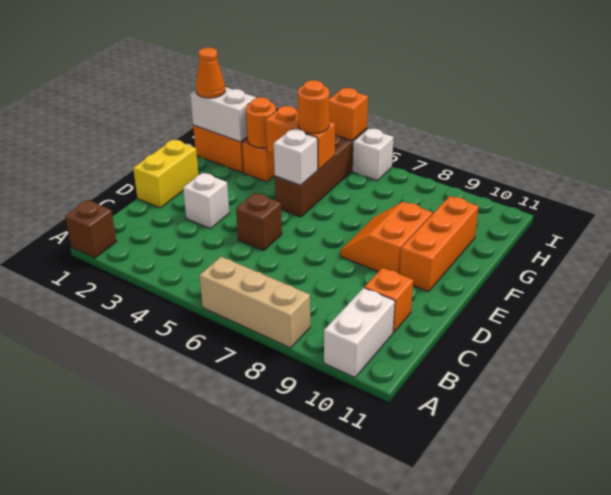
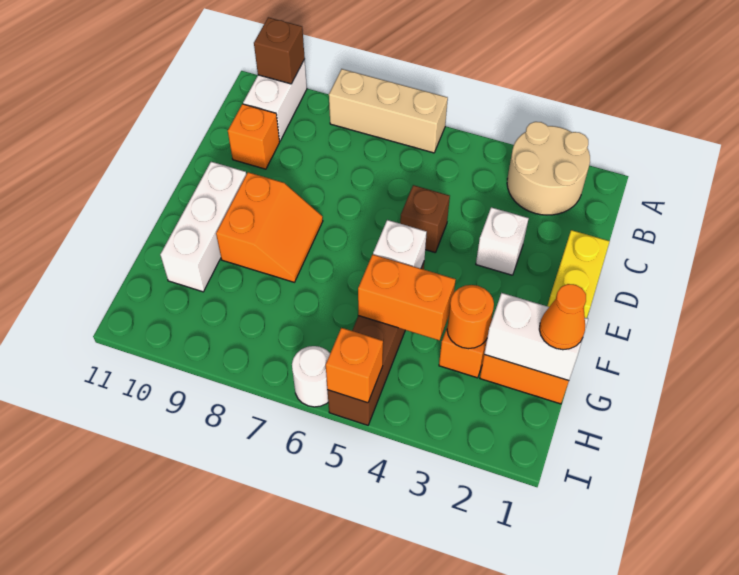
brown 1x1 brick [65,200,117,258] -> brown 1x1 brick moved to [254,17,305,84]
none -> tan 2x2 round brick [507,122,590,215]
orange 1x3 brick [400,196,479,292] -> white 1x3 brick [160,162,246,292]
orange 1x1 round brick [298,80,329,134] -> none
white 1x1 brick [353,129,394,181] -> white 1x1 round brick [292,346,330,407]

